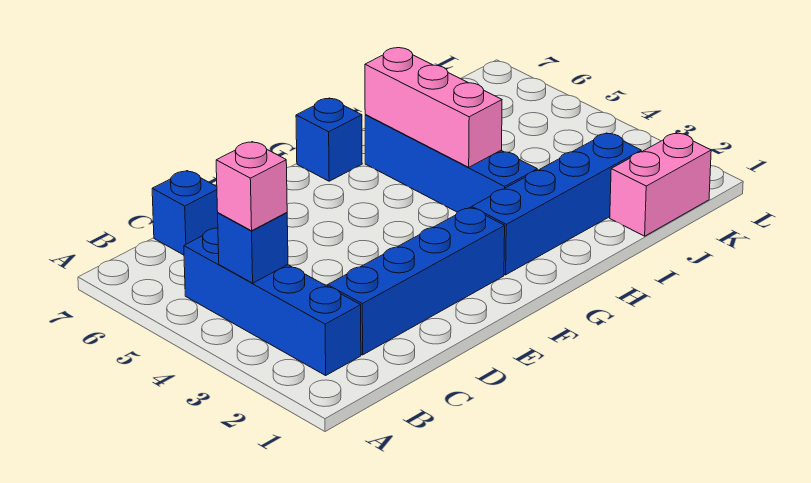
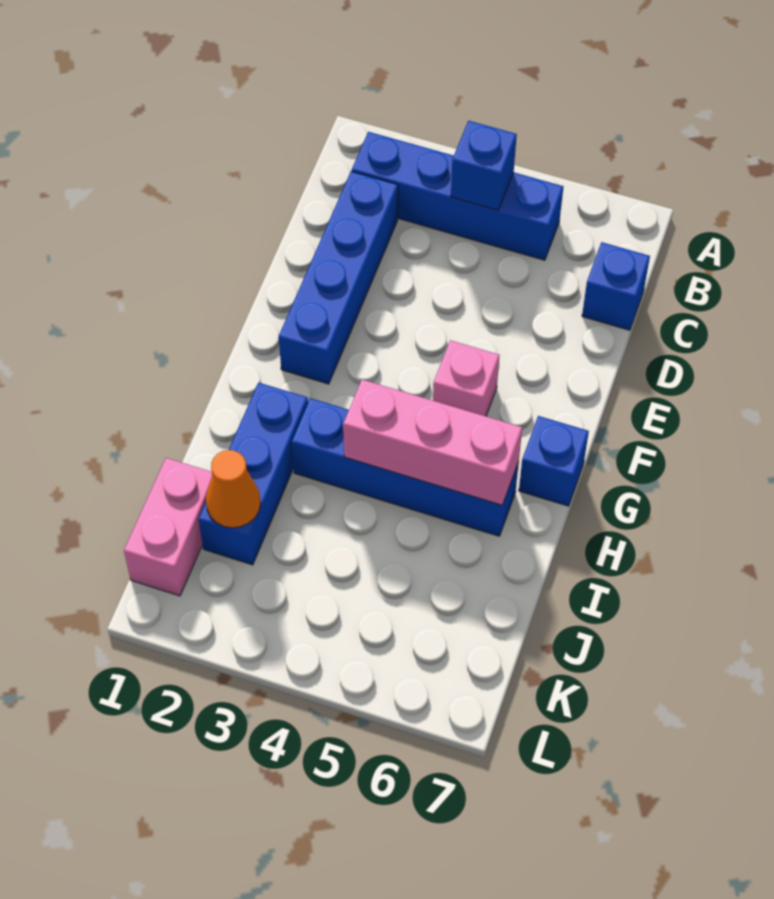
pink 1x1 brick [216,142,287,231] -> pink 1x1 brick moved to [433,340,499,416]
blue 1x4 brick [472,133,641,275] -> blue 1x3 brick [199,383,308,565]
none -> orange 1x1 cone [206,450,261,528]

